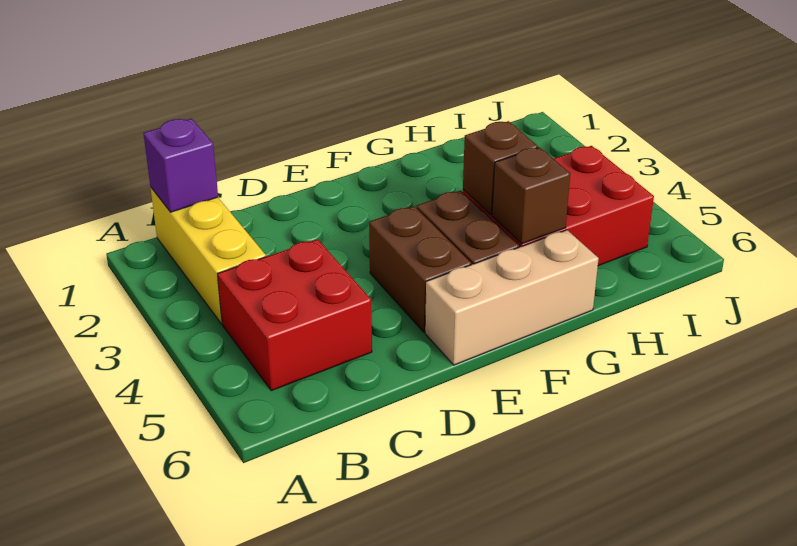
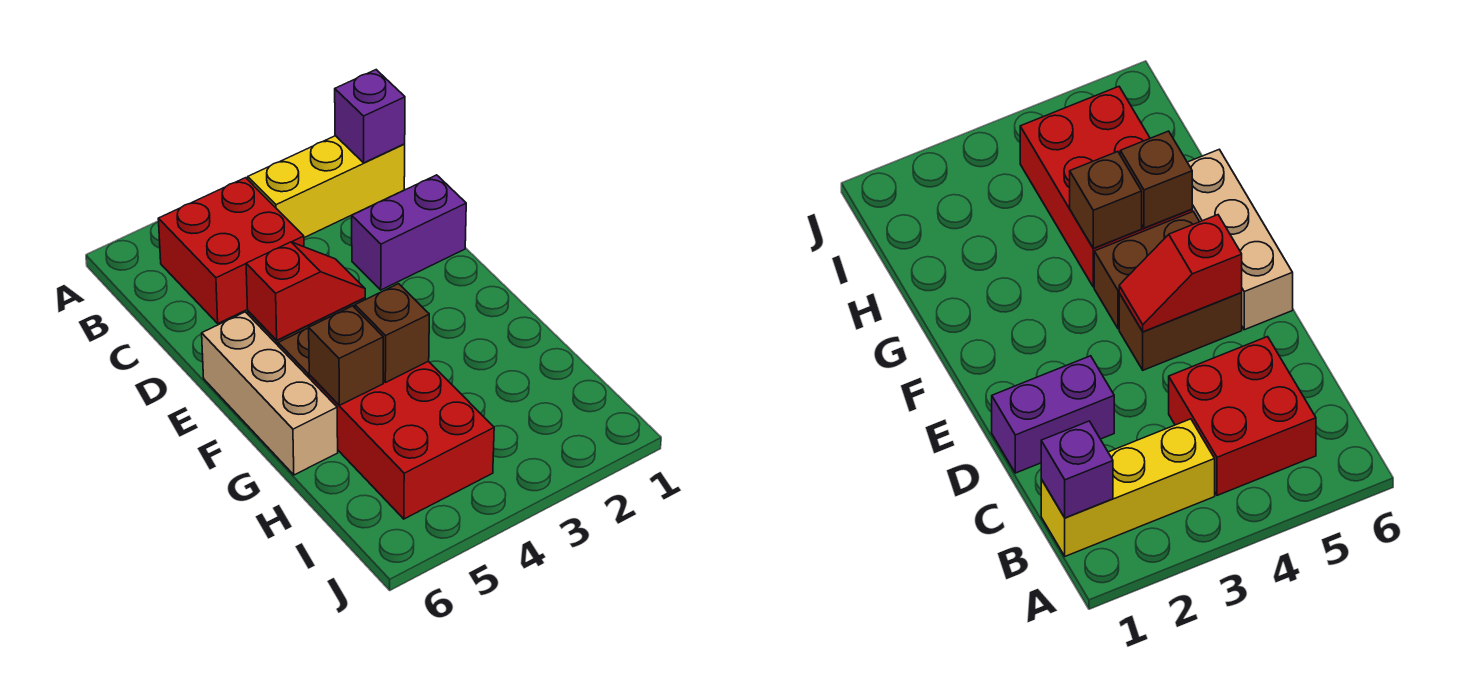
none -> purple 1x2 brick [352,175,466,290]
none -> red 1x2 slope [246,242,365,340]

